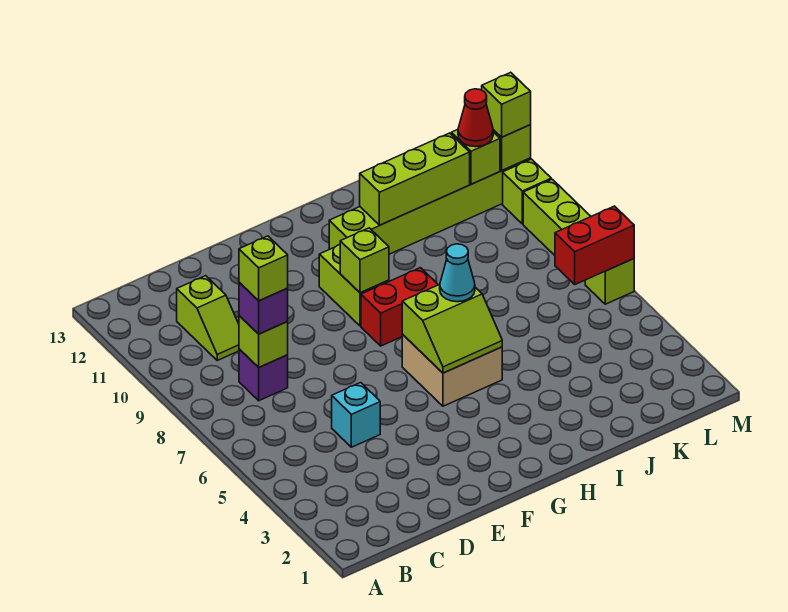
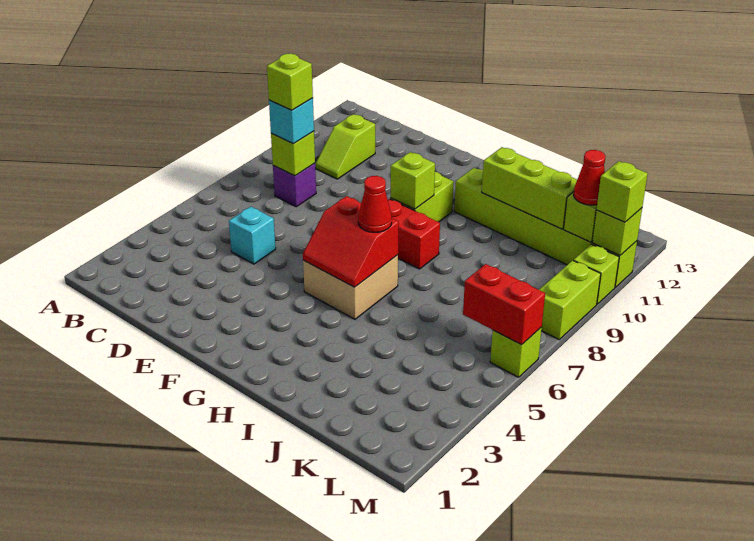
purple 1x1 brick [239,282,288,334] -> cyan 1x1 brick [269,98,314,144]
lime 2x2 slope [402,284,502,373] -> red 2x2 slope [303,196,399,287]
cyan 1x1 cone [440,244,475,302] -> red 1x1 cone [358,176,392,232]

